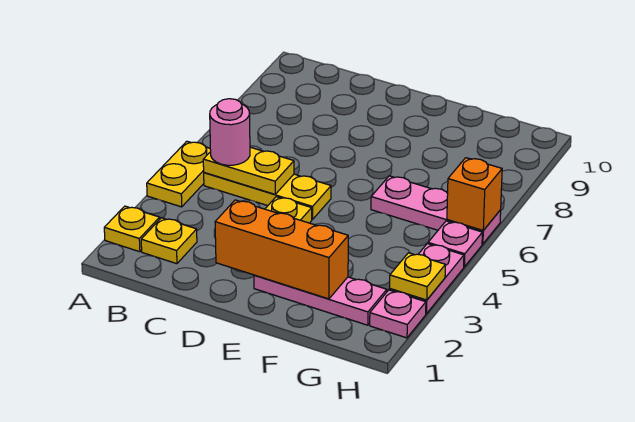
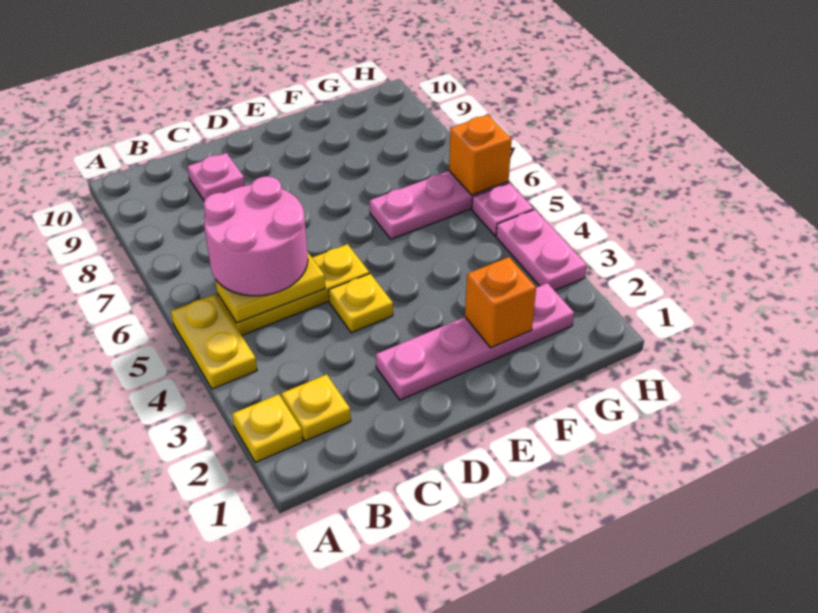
pink 1x1 round brick [210,99,250,165] -> pink 2x2 round brick [204,176,308,296]
orange 1x3 brick [215,200,348,299] -> orange 1x1 brick [465,257,536,348]
pink 1x3 plate [254,275,387,325] -> pink 1x4 plate [376,283,574,400]
pink 1x1 plate [370,290,426,338] -> pink 1x1 plate moved to [187,153,245,200]
yellow 1x1 plate [390,253,445,300] -> none

